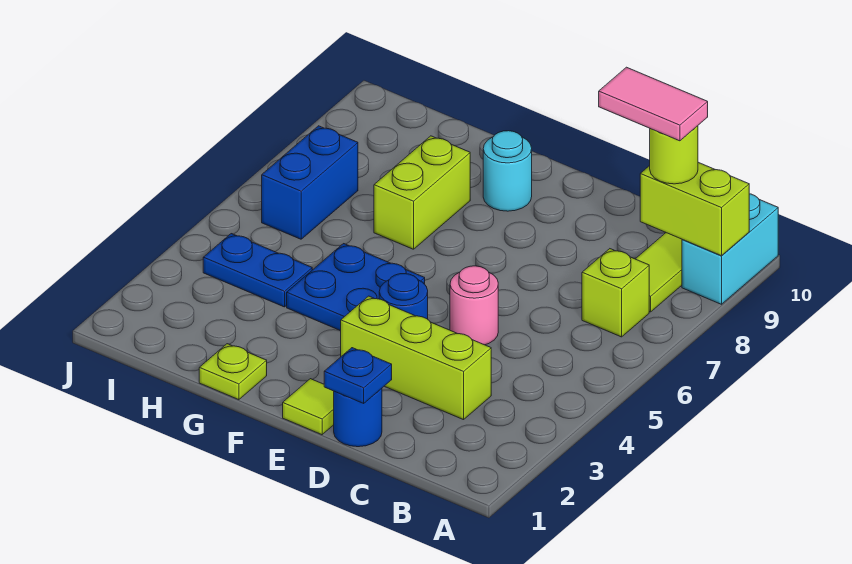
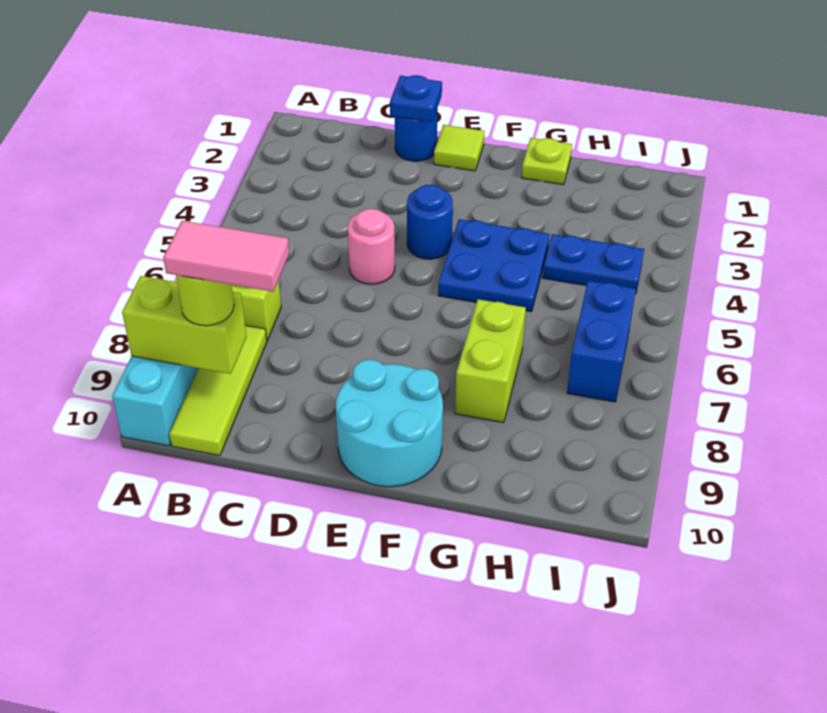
lime 1x3 brick [341,296,491,420] -> none
cyan 1x1 round brick [483,131,532,211] -> cyan 2x2 round brick [336,359,443,487]

